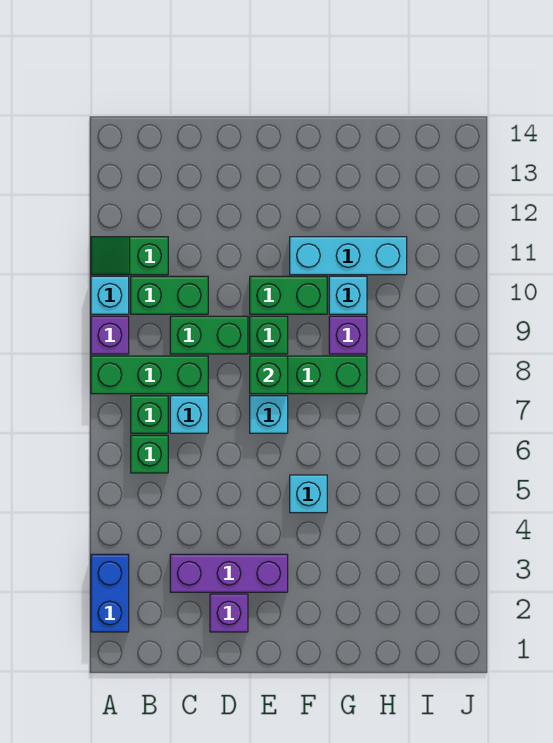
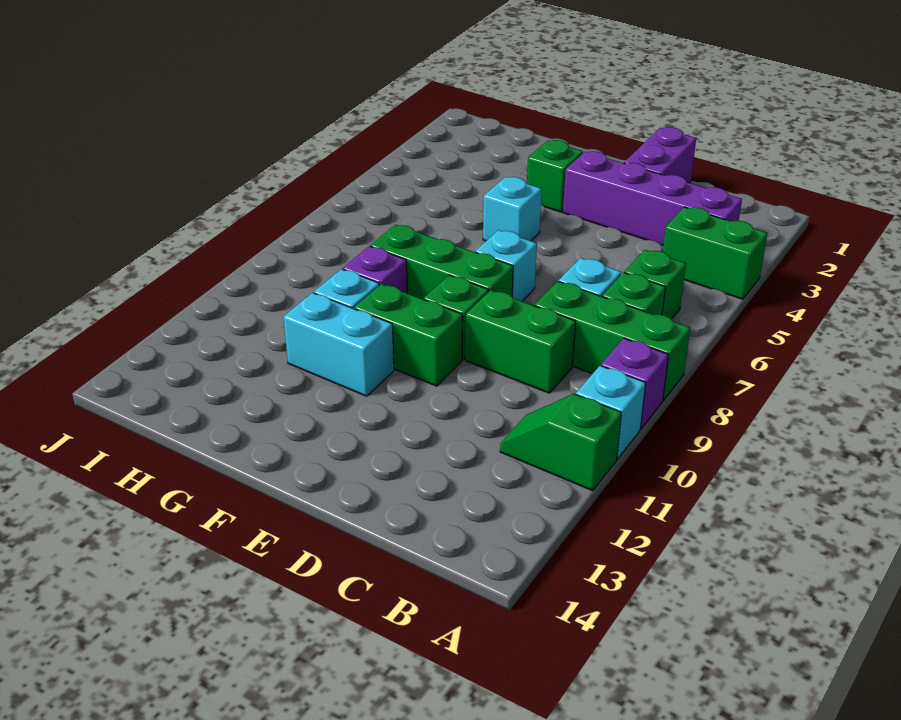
blue 1x2 brick [91,554,129,632] -> none
green 1x2 slope [91,237,168,275] -> green 1x2 slope turned to [500,394,621,491]
green 1x2 brick [131,276,208,314] -> green 1x2 brick moved to [663,207,767,299]
purple 1x3 brick [170,554,288,592] -> purple 1x4 brick [563,151,742,245]
purple 1x1 brick [210,594,248,632] -> purple 1x2 brick [624,127,696,183]
green 1x1 brick [250,356,288,394] -> green 1x1 brick moved to [527,140,583,212]
cyan 1x3 brick [290,237,407,275] -> cyan 1x2 brick [284,293,394,396]

